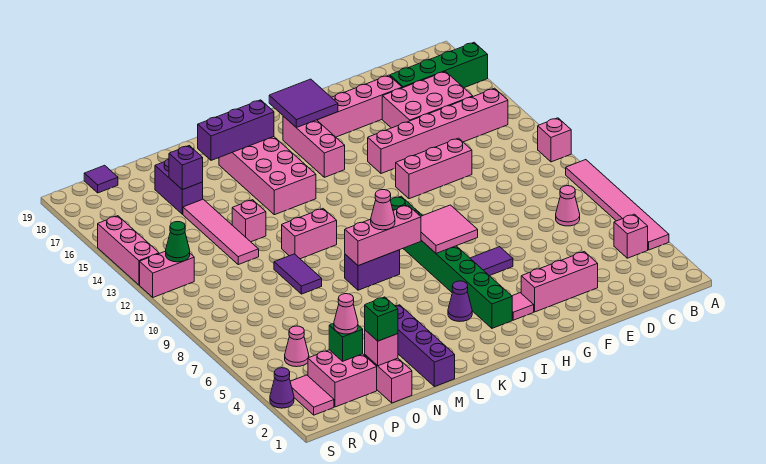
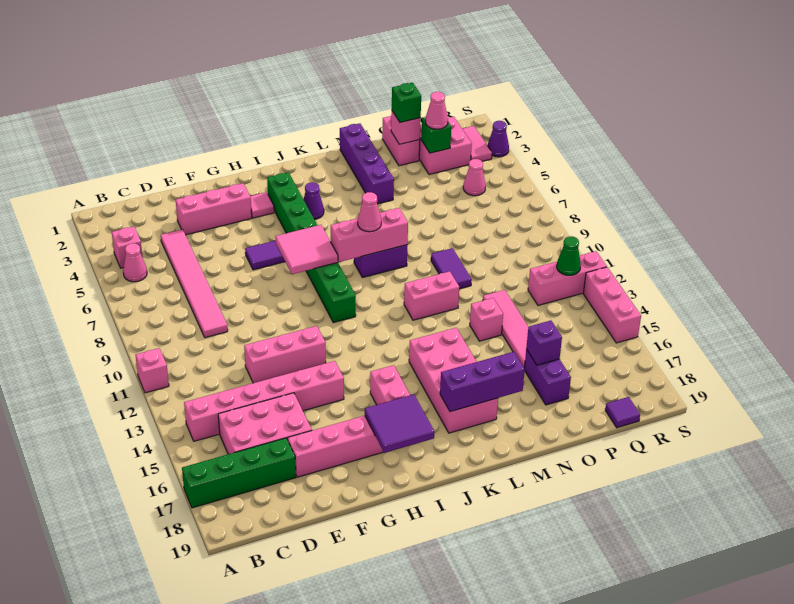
pink 1x6 tile [566,160,669,250] -> pink 1x6 tile moved to [161,229,228,338]
pink 1x1 cone [556,186,580,226] -> pink 1x1 cone moved to [123,243,147,282]
pink 1x2 brick [140,251,194,297] -> pink 1x3 brick [528,251,607,305]

